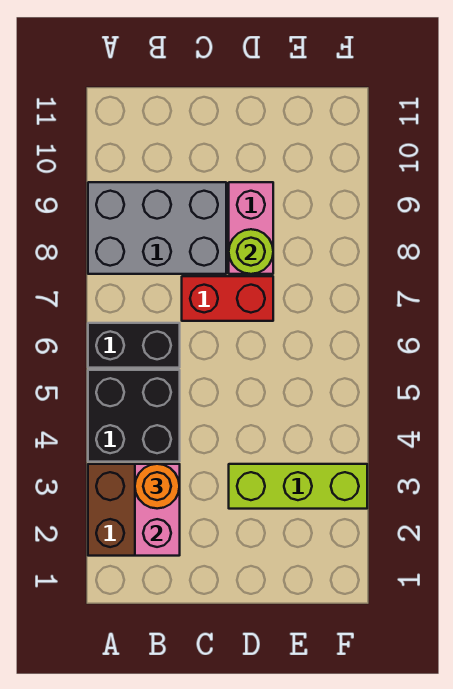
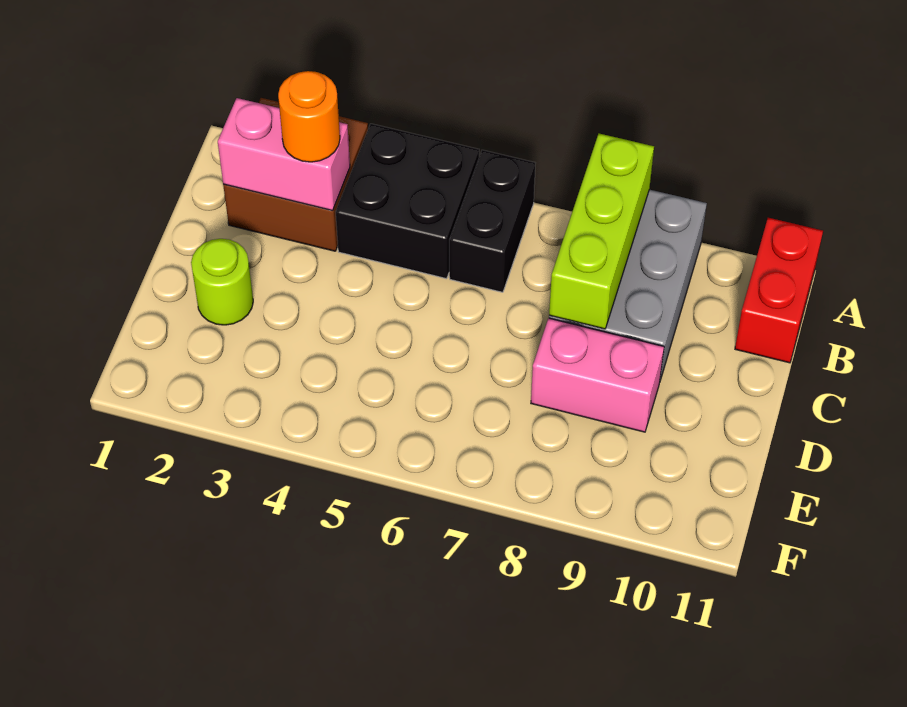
red 1x2 brick [182,276,273,321] -> red 1x2 brick moved to [735,218,823,363]
lime 1x3 brick [229,464,367,509] -> lime 1x3 brick moved to [549,134,654,329]
lime 1x1 round brick [229,229,273,274] -> lime 1x1 round brick moved to [191,239,253,325]

